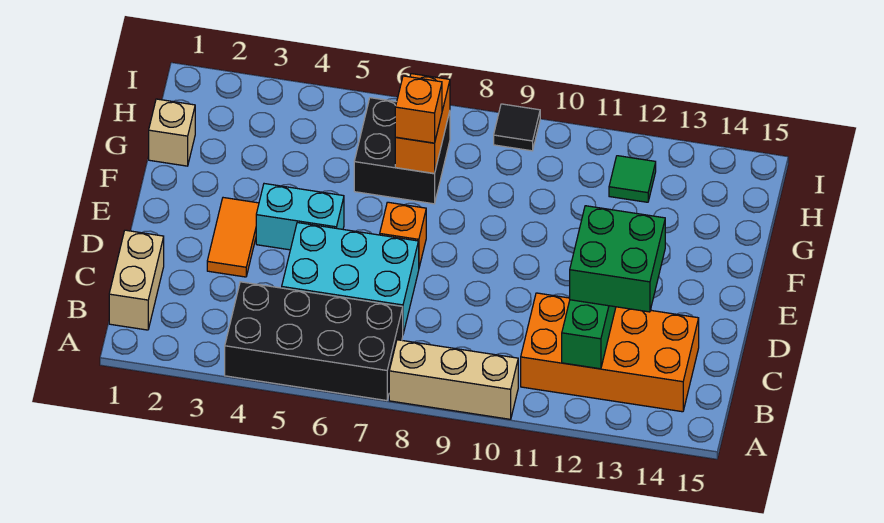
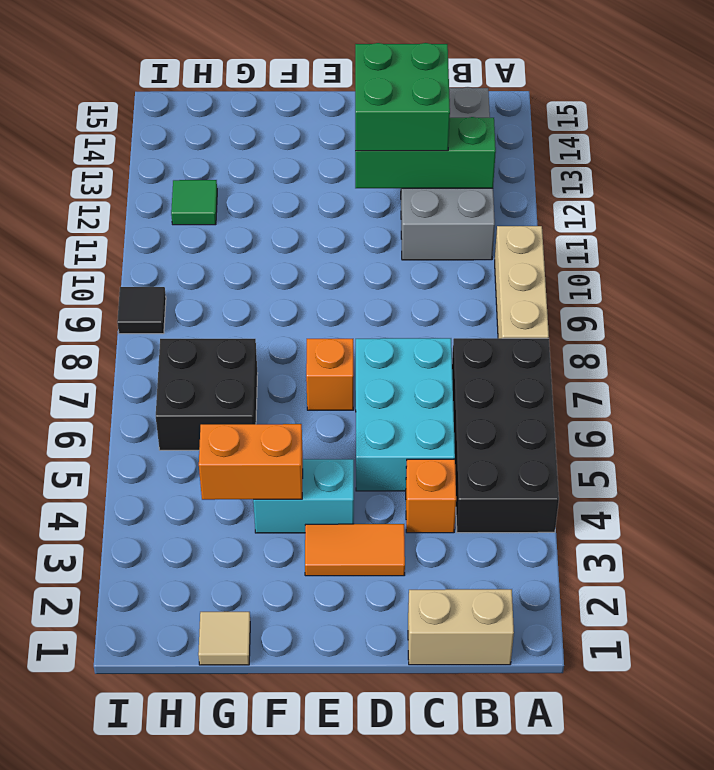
orange 2x4 brick [521,293,699,412] -> grey 2x4 brick [401,87,495,260]
cyan 1x2 brick [256,184,344,250] -> cyan 1x2 brick turned to [253,459,354,533]
tan 1x1 brick [149,99,195,166] -> tan 1x1 tile [198,612,250,665]
orange 1x2 brick [395,74,450,174] -> orange 1x2 brick moved to [199,424,303,500]
orange 1x1 brick [395,76,442,143] -> orange 1x1 brick moved to [406,459,456,533]

